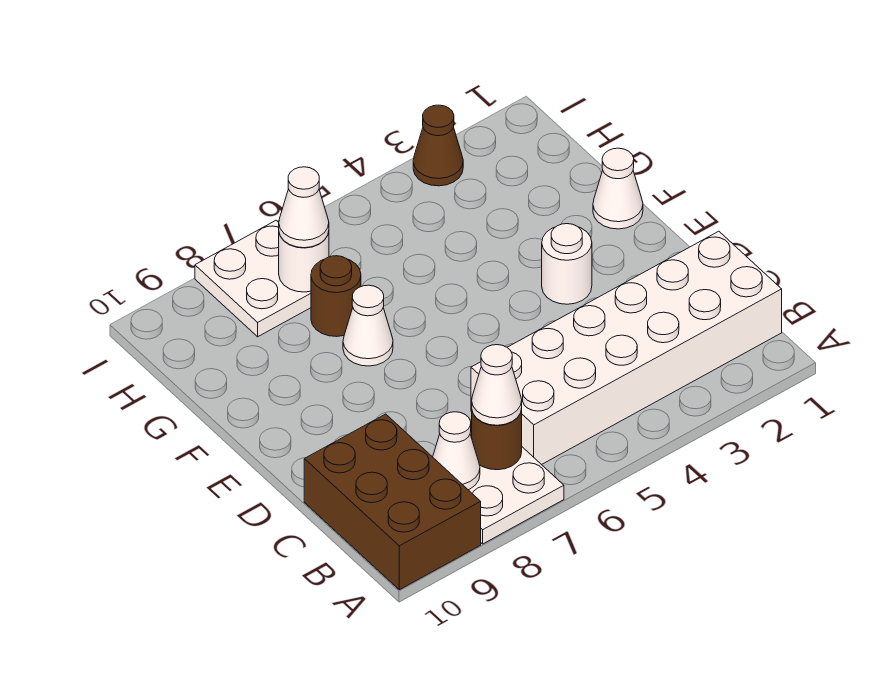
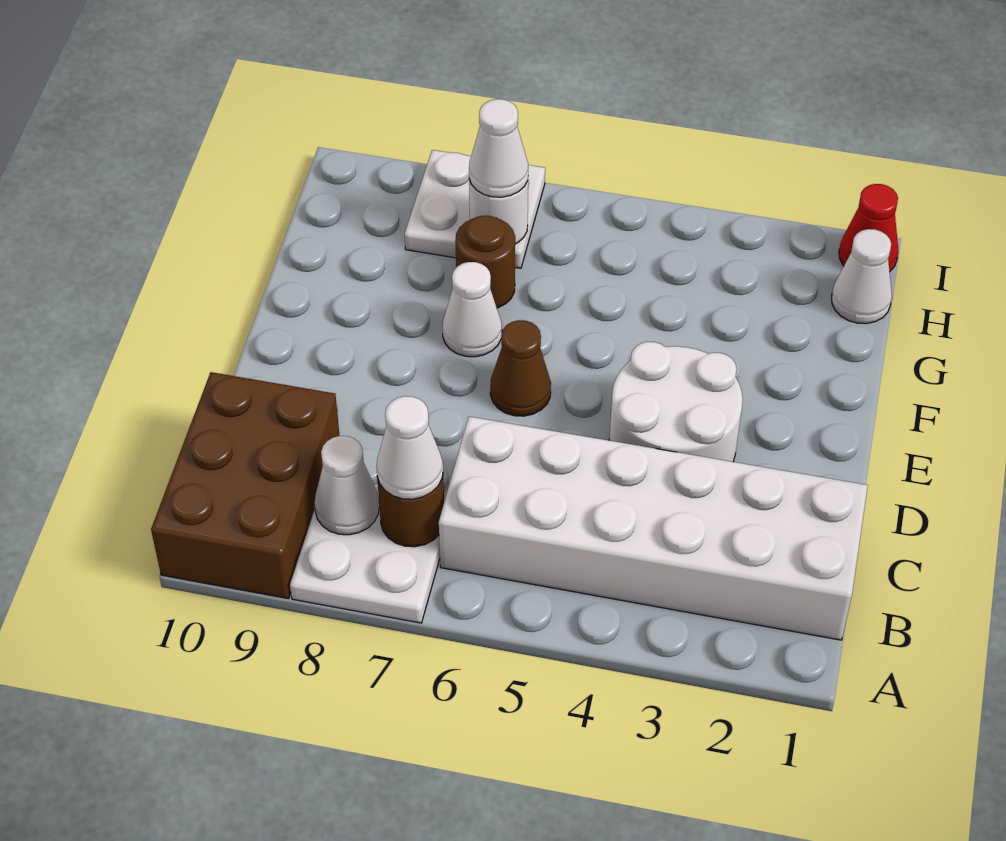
white 1x1 round brick [542,224,592,304] -> white 2x2 round brick [609,342,743,462]
white 1x1 cone [593,148,643,229] -> white 1x1 cone moved to [832,229,892,324]
none -> red 1x1 cone [839,184,898,272]
brown 1x1 cone [413,105,463,186] -> brown 1x1 cone moved to [490,320,551,416]

